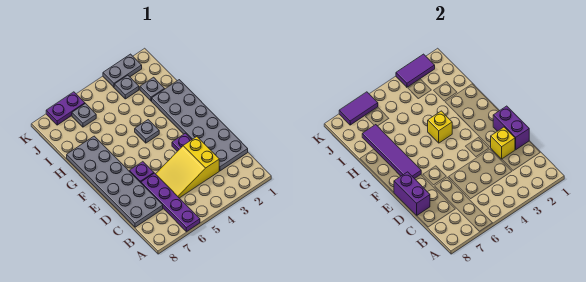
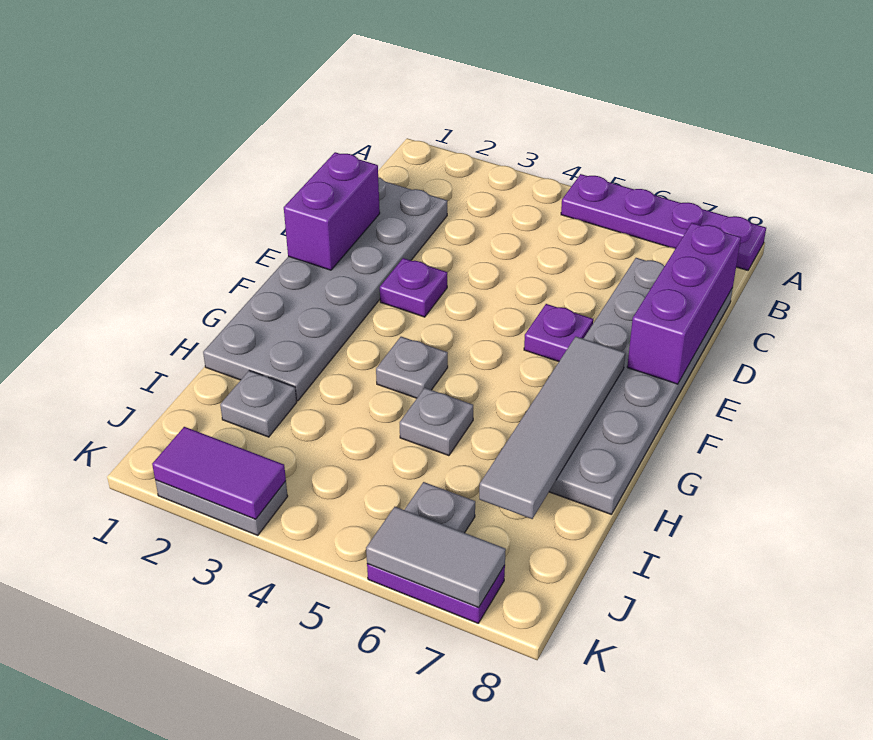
purple 1x4 plate [141,173,200,232] -> purple 1x4 plate turned to [561,174,766,270]
yellow 2x3 slope [156,137,219,198] -> none
yellow 1x1 brick [491,127,515,159] -> none
purple 1x2 brick [394,172,430,215] -> purple 1x3 brick [627,223,741,384]
purple 1x4 tile [362,125,421,179] -> grey 1x4 tile [479,337,625,519]
yellow 1x1 brick [428,111,452,143] -> none
grey 1x1 plate [114,75,139,99] -> grey 1x1 plate moved to [400,388,473,456]
purple 1x2 tile [339,92,378,125] -> grey 1x2 tile [366,507,506,607]

